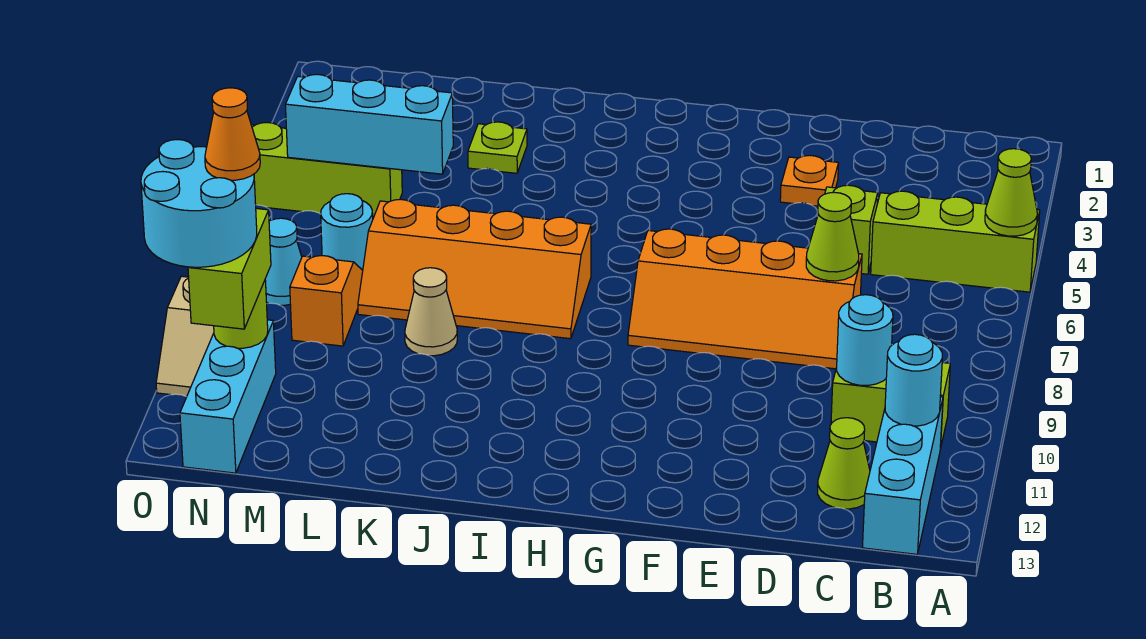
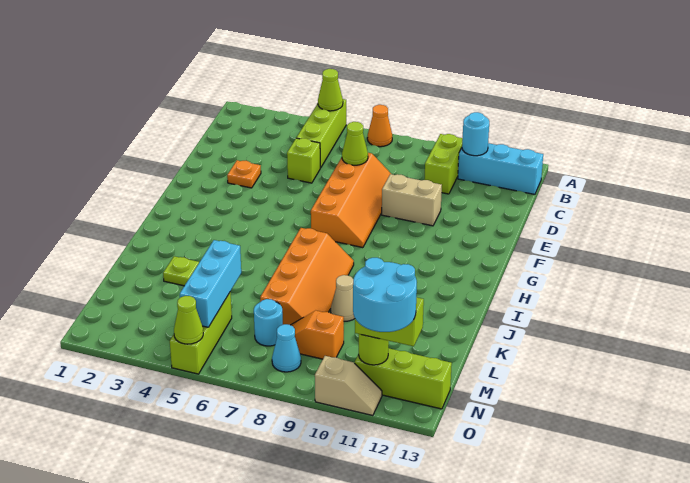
cyan 1x1 round brick [837,295,893,385] -> none
lime 1x1 cone [818,418,870,509] -> lime 1x1 cone moved to [174,296,203,344]
none -> tan 1x2 brick [382,174,442,226]
cyan 1x3 brick [180,320,276,473] -> lime 1x3 brick [355,348,452,409]
orange 1x1 cone [205,88,260,180] -> orange 1x1 cone moved to [367,105,392,147]

